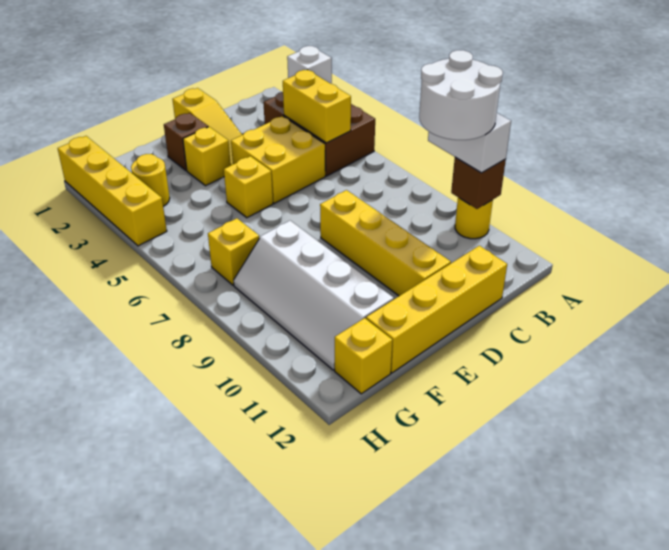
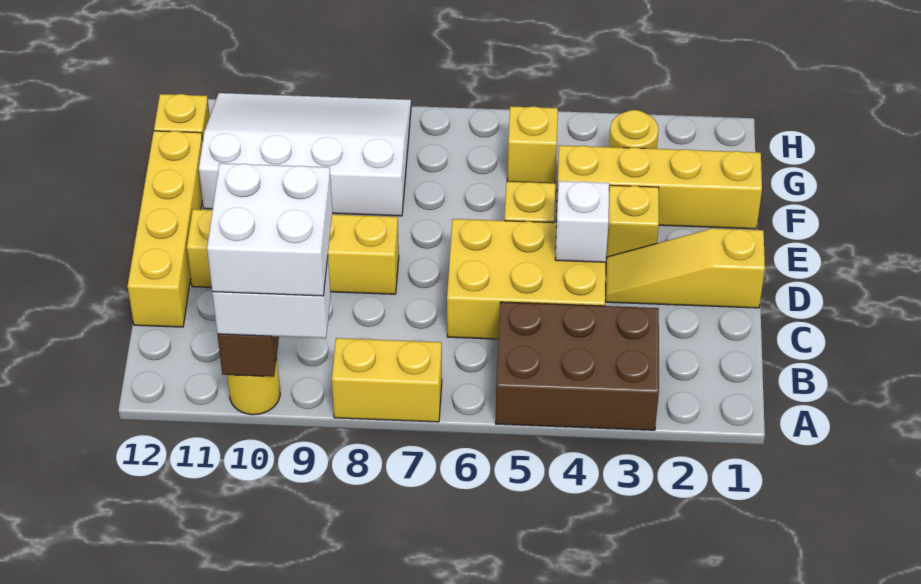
white 1x1 brick [287,46,332,84] -> white 1x1 brick moved to [555,181,609,262]
white 2x2 round brick [419,50,503,140] -> white 2x2 brick [207,163,332,296]
yellow 1x2 brick [283,70,351,143] -> yellow 1x2 brick moved to [332,338,442,422]
yellow 2x2 brick [231,116,325,203] -> yellow 2x3 brick [447,219,606,339]
brown 1x1 brick [164,113,208,171] -> none
white 2x4 slope [234,221,394,370] -> white 3x4 slope [199,93,411,216]
yellow 1x1 brick [208,218,259,285] -> yellow 1x1 brick moved to [507,106,558,183]
yellow 1x4 brick [58,136,167,246] -> yellow 1x4 brick moved to [556,145,762,229]

